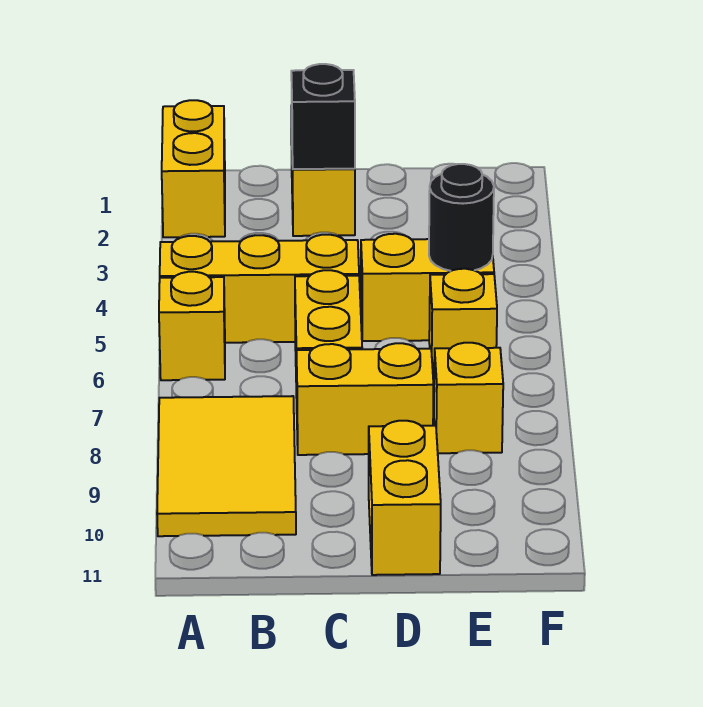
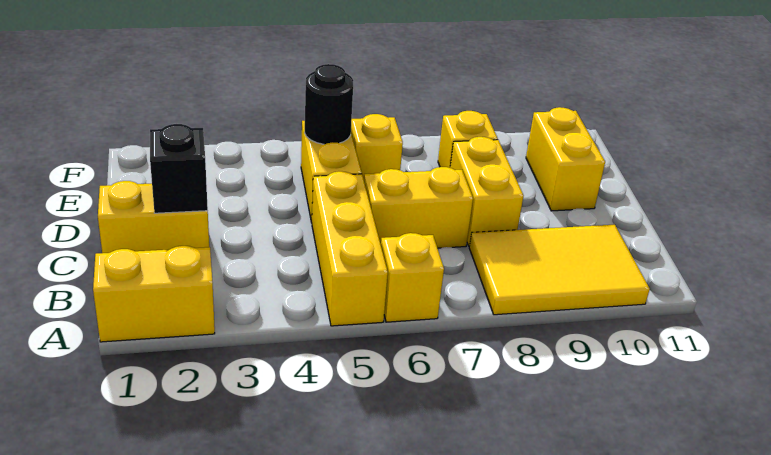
yellow 1x2 brick [369,421,441,575] -> yellow 1x2 brick turned to [526,107,605,211]

